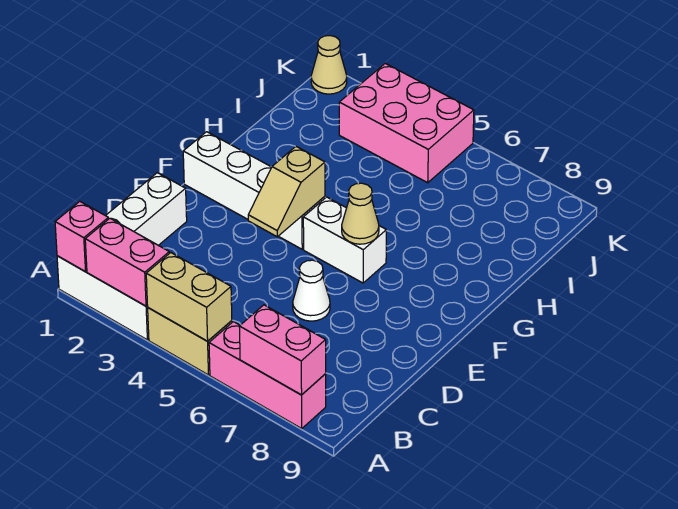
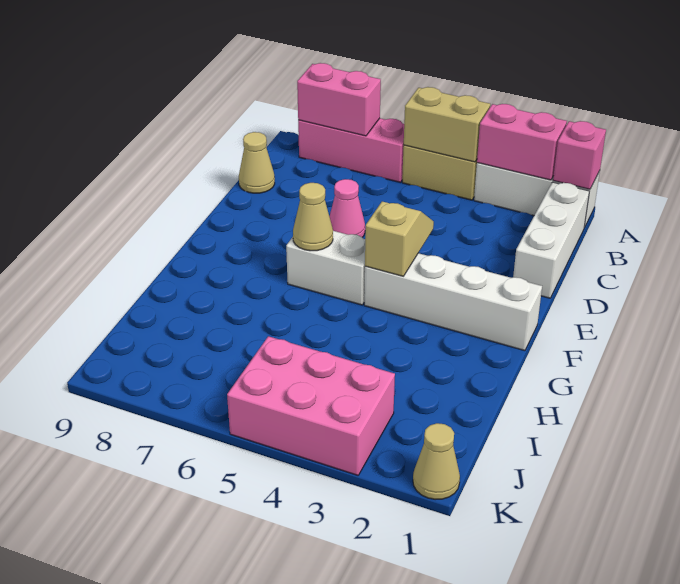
none -> tan 1x1 cone [239,132,275,193]
white 1x1 cone [293,260,330,321] -> pink 1x1 cone [329,179,365,237]

